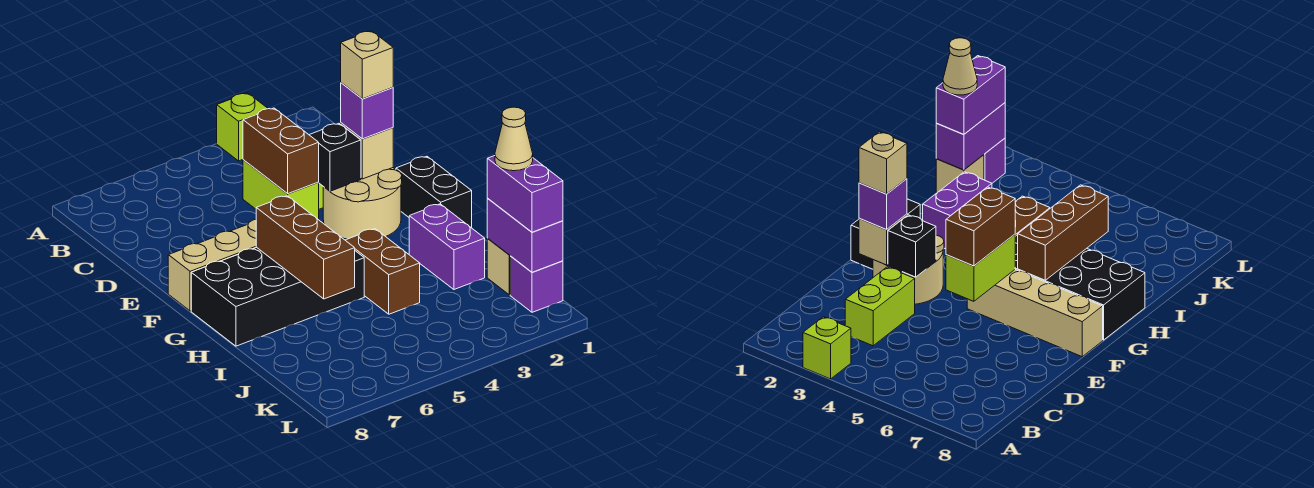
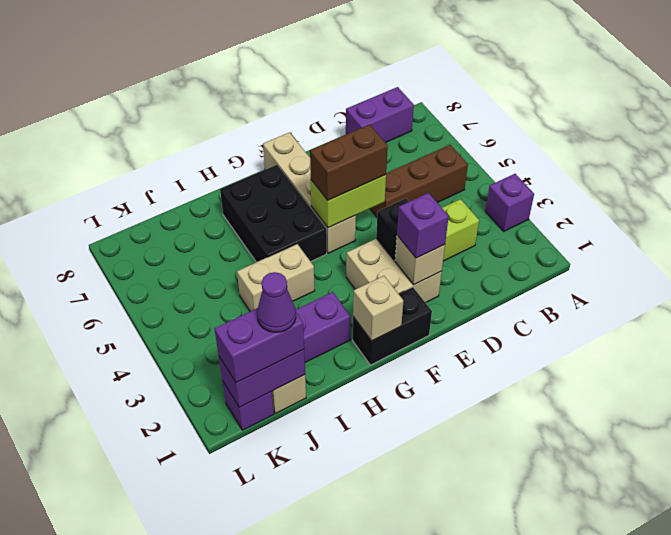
lime 1x1 brick [217,93,268,161] -> purple 1x1 brick [485,174,534,231]
none -> purple 1x2 brick [346,87,414,143]
tan 2x2 round brick [323,168,402,239] -> tan 2x2 brick [346,239,442,303]
tan 1x1 brick [341,31,393,99] -> tan 1x1 brick moved to [353,276,403,341]
black 2x4 brick [191,247,364,346] -> black 2x3 brick [220,165,327,262]
brown 1x3 brick [256,196,355,299] -> brown 1x3 brick moved to [370,145,468,217]
brown 1x2 brick [345,229,420,314] -> tan 1x2 brick [237,244,315,311]
tan 1x1 cone [495,107,533,171] -> purple 1x1 cone [257,272,296,332]

